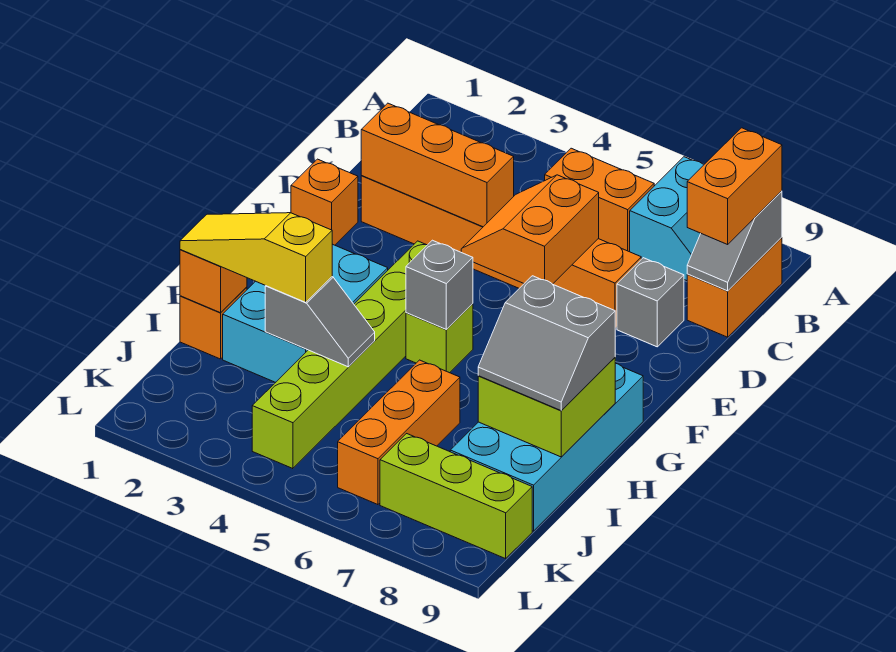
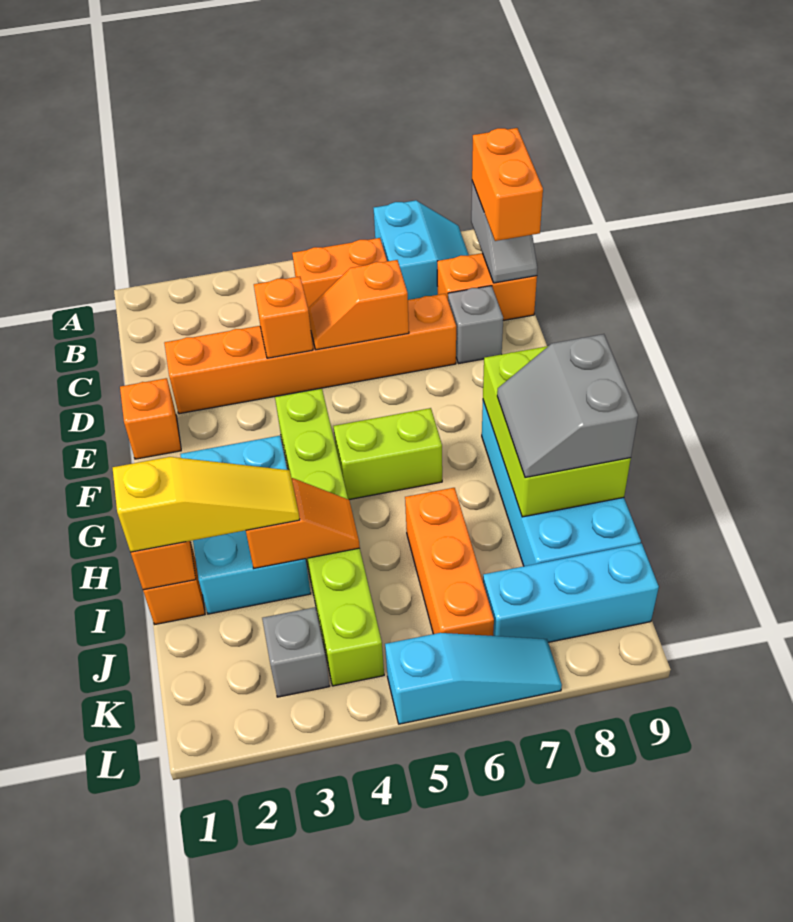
orange 1x2 brick [687,237,782,337] -> orange 1x2 brick turned to [437,253,537,320]
orange 1x3 brick [361,103,514,227] -> orange 1x1 brick [254,276,313,358]
orange 2x2 slope [461,175,599,284] -> orange 1x2 slope [308,260,409,350]
lime 1x1 brick [406,304,473,373] -> lime 1x2 brick [333,408,442,500]
grey 1x1 brick [406,240,473,330] -> grey 1x1 brick moved to [262,607,330,697]
lime 2x2 brick [478,358,615,457] -> lime 2x3 brick [483,346,631,517]
grey 2x2 slope [478,276,615,411] -> grey 2x2 slope turned to [497,334,638,478]
yellow 1x3 slope [180,213,332,302] -> yellow 1x3 slope turned to [113,457,300,552]
grey 1x2 slope [265,277,375,367] -> orange 1x2 slope [246,478,360,568]
lime 1x3 brick [380,434,532,559] -> cyan 1x3 brick [483,543,659,642]
none -> cyan 1x3 slope [385,633,562,724]

